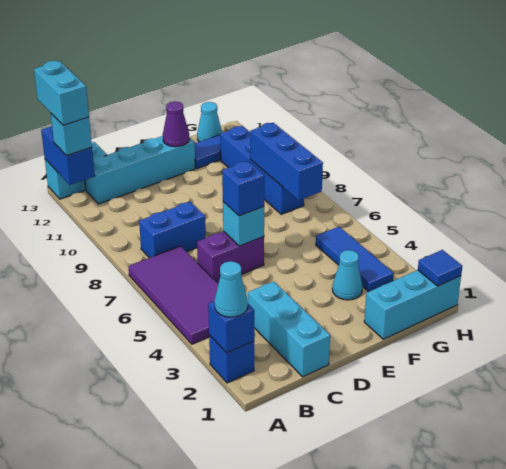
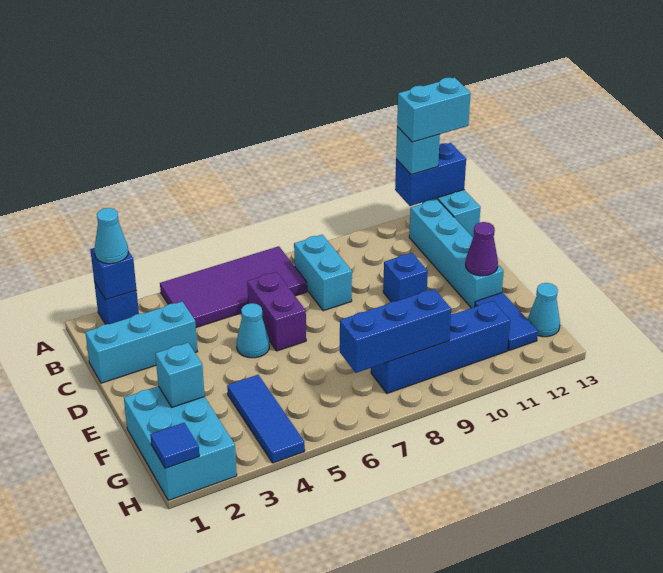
blue 1x2 brick [139,202,206,258] -> cyan 1x2 brick [294,235,352,311]
cyan 1x1 brick [223,202,264,246] -> cyan 1x1 brick moved to [155,343,205,407]
blue 1x1 brick [222,161,265,216] -> blue 1x1 brick moved to [383,253,428,302]
cyan 1x3 brick [364,270,461,339] -> cyan 2x3 brick [124,386,237,500]
cyan 1x1 cone [332,250,363,300] -> cyan 1x1 cone moved to [237,303,269,358]
blue 1x3 tile [316,227,394,292] -> blue 1x3 tile turned to [227,375,305,463]

